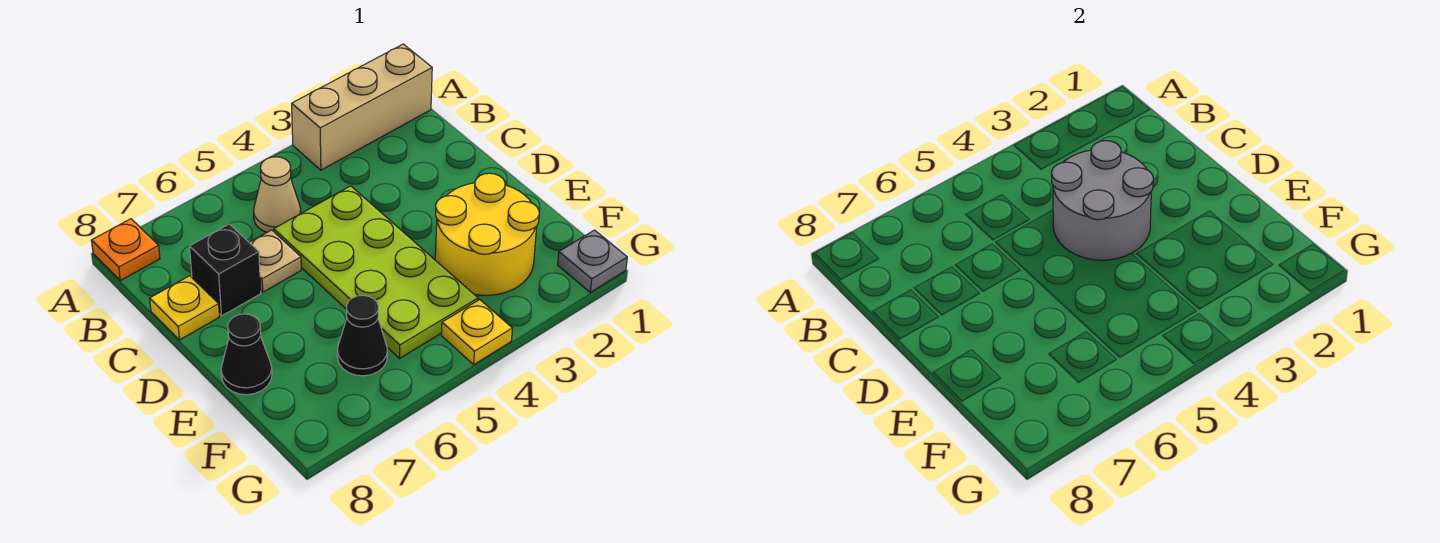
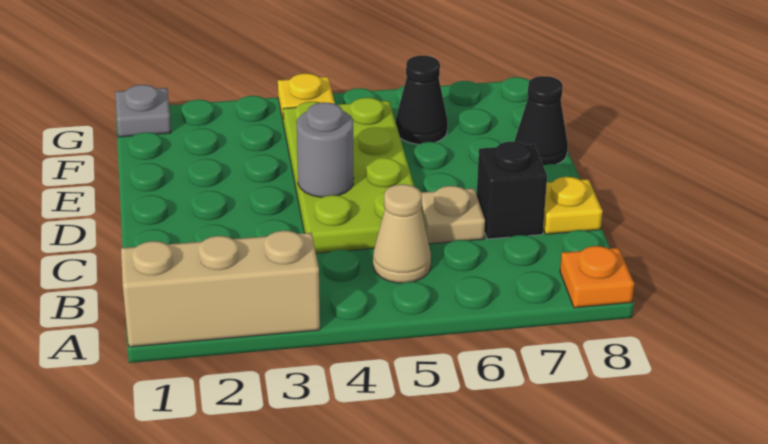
grey 2x2 round brick [1052,141,1153,260] -> grey 1x1 round brick [297,102,354,197]
yellow 2x2 round brick [435,173,539,295] -> none

